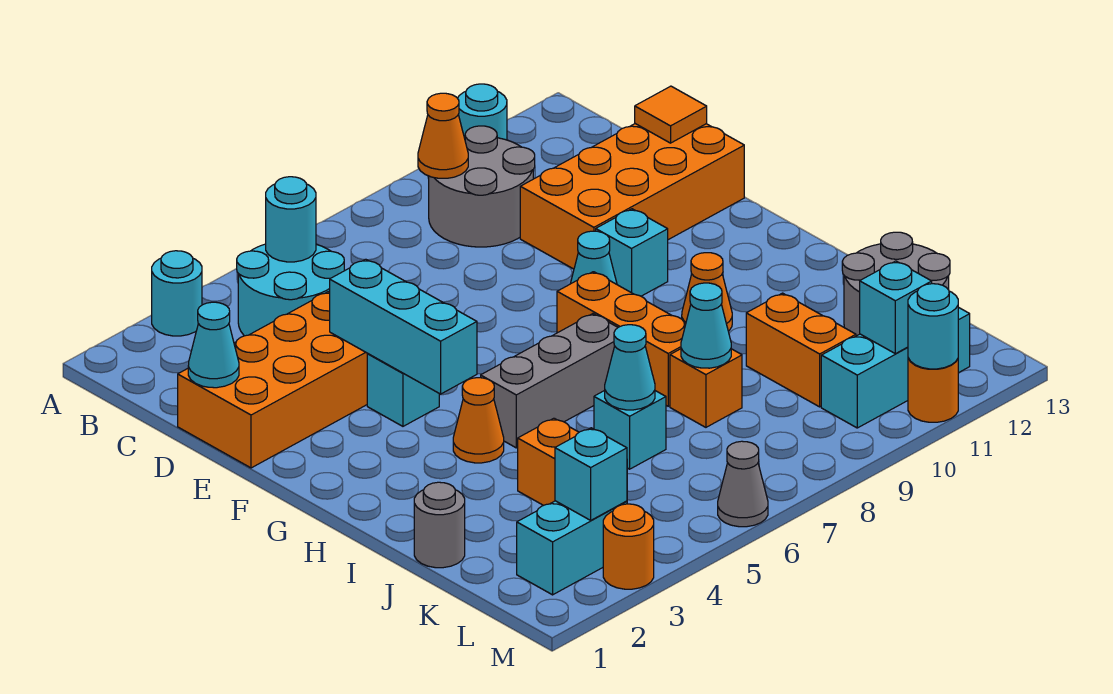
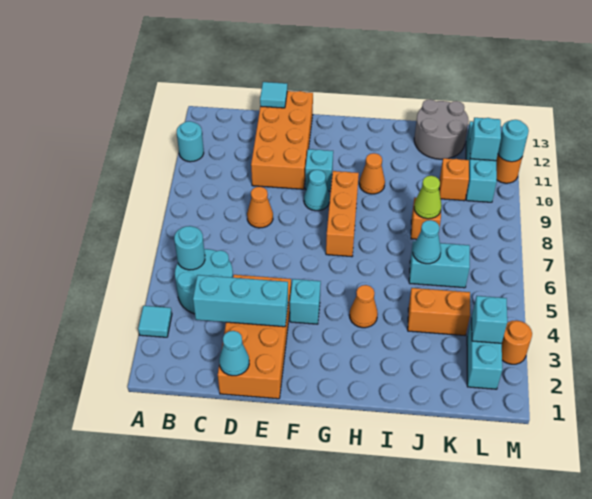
cyan 1x1 round brick [152,251,202,336] -> cyan 1x1 tile [138,306,172,337]
grey 2x2 round brick [429,126,535,247] -> none
orange 1x1 cone [418,93,468,178] -> orange 1x1 cone moved to [247,187,273,228]
orange 1x1 tile [635,86,707,143] -> cyan 1x1 tile [260,82,287,108]
cyan 1x3 brick [330,259,477,394] -> cyan 1x3 brick moved to [193,275,288,327]
orange 1x3 brick [557,272,686,406] -> orange 1x3 brick turned to [326,171,359,257]
grey 1x3 brick [481,314,618,448] -> none
grey 1x1 round brick [414,482,465,568] -> none
cyan 1x1 brick [594,391,666,469] -> cyan 1x2 brick [409,241,470,288]
cyan 1x1 cone [681,283,731,368] -> lime 1x1 cone [414,176,442,219]
orange 1x2 brick [746,293,856,407] -> orange 1x1 brick [439,158,469,201]
grey 1x1 cone [718,441,768,527] -> none

